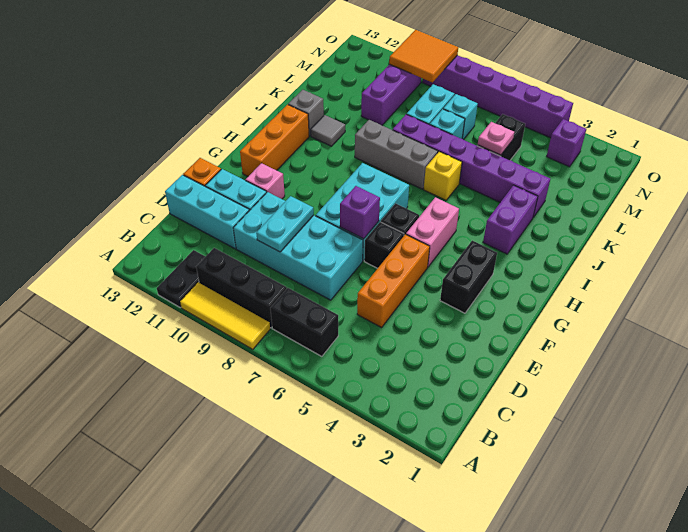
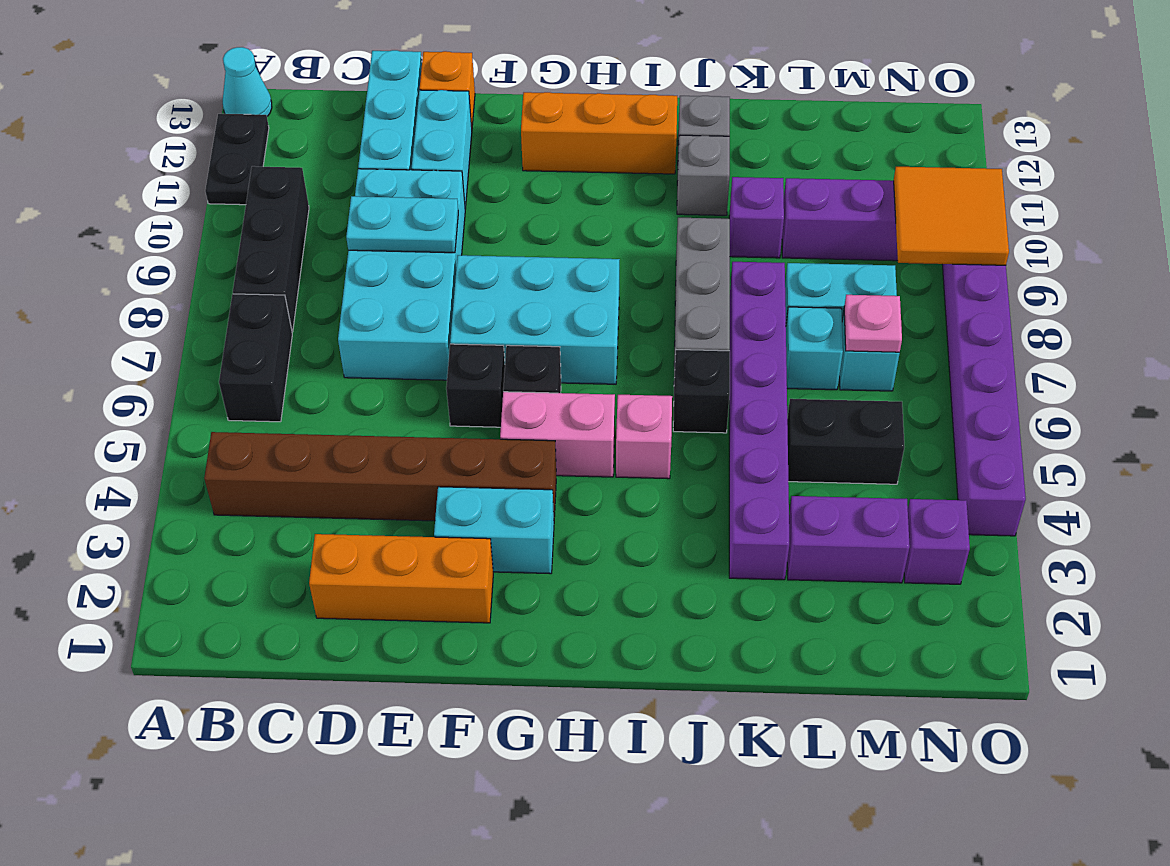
yellow 1x3 tile [180,282,270,349] -> none
black 1x2 plate [157,250,206,307] -> black 1x2 plate turned to [205,114,269,205]
none -> cyan 1x1 cone [223,47,272,116]
none -> brown 1x6 brick [204,432,556,521]
orange 1x3 brick [357,234,430,328] -> orange 1x3 brick moved to [309,534,493,623]
black 1x2 brick [440,241,497,313] -> cyan 1x2 brick [434,487,554,574]
purple 1x1 brick [340,186,380,239] -> purple 1x1 brick moved to [729,177,784,258]
pink 1x1 brick [245,163,285,199] -> pink 1x1 brick moved to [616,395,672,479]
purple 1x2 brick [483,185,538,254] -> purple 1x2 brick moved to [787,496,910,583]
yellow 1x1 brick [424,152,462,200] -> black 1x1 brick [673,350,730,433]
grey 1x1 tile [311,115,345,146] -> grey 1x1 brick [677,135,730,215]
pink 1x1 plate [478,122,514,155] -> pink 1x1 plate moved to [844,295,902,352]

